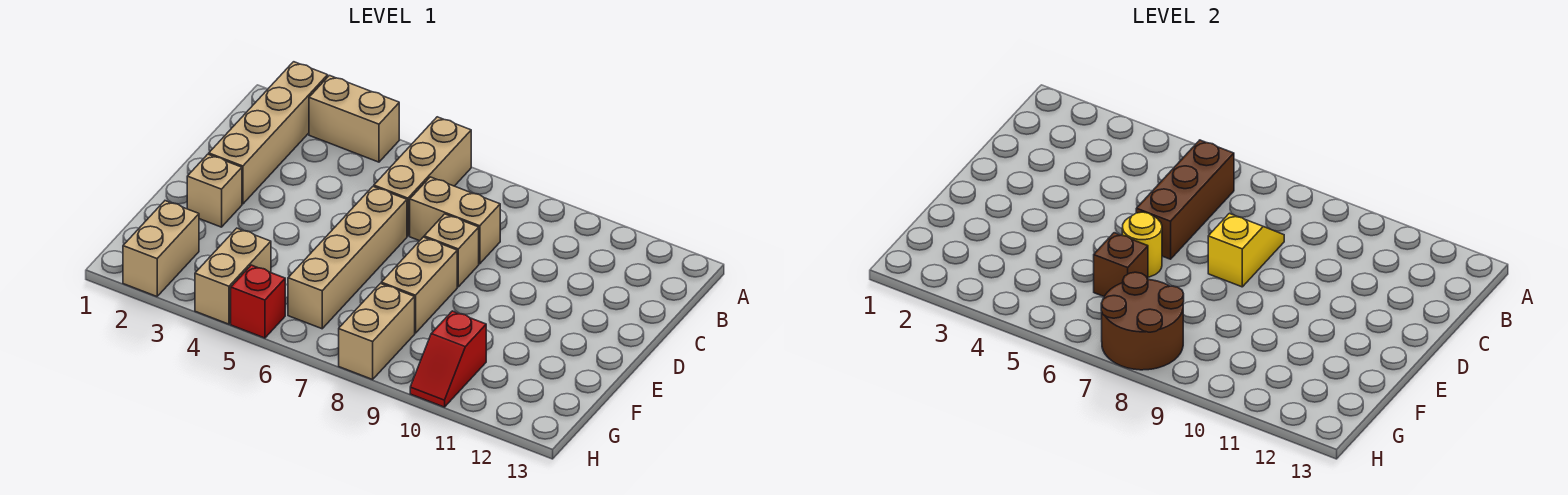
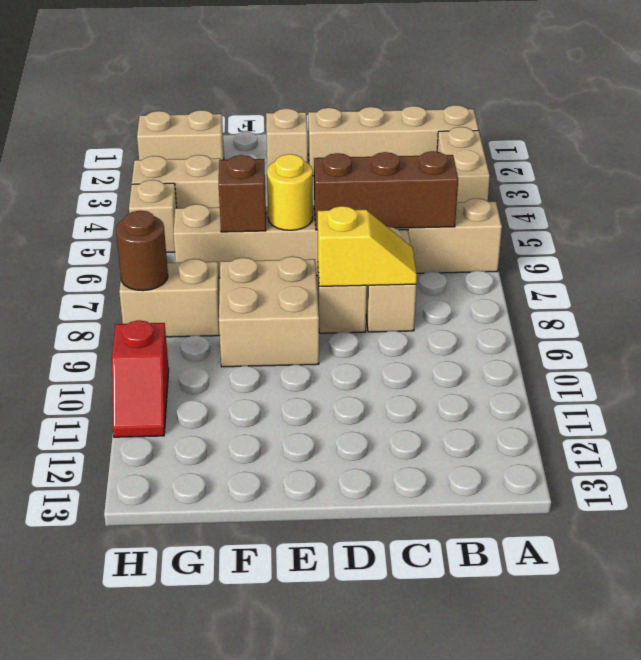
tan 1x2 brick [381,237,457,333] -> tan 2x2 brick [219,256,319,367]
brown 2x2 round brick [1101,272,1184,370] -> brown 1x1 round brick [116,211,168,291]
red 1x2 slope [410,311,486,407] -> red 1x2 slope turned to [112,320,169,437]
red 1x1 brick [231,265,285,338] -> tan 1x1 brick [129,180,177,252]

